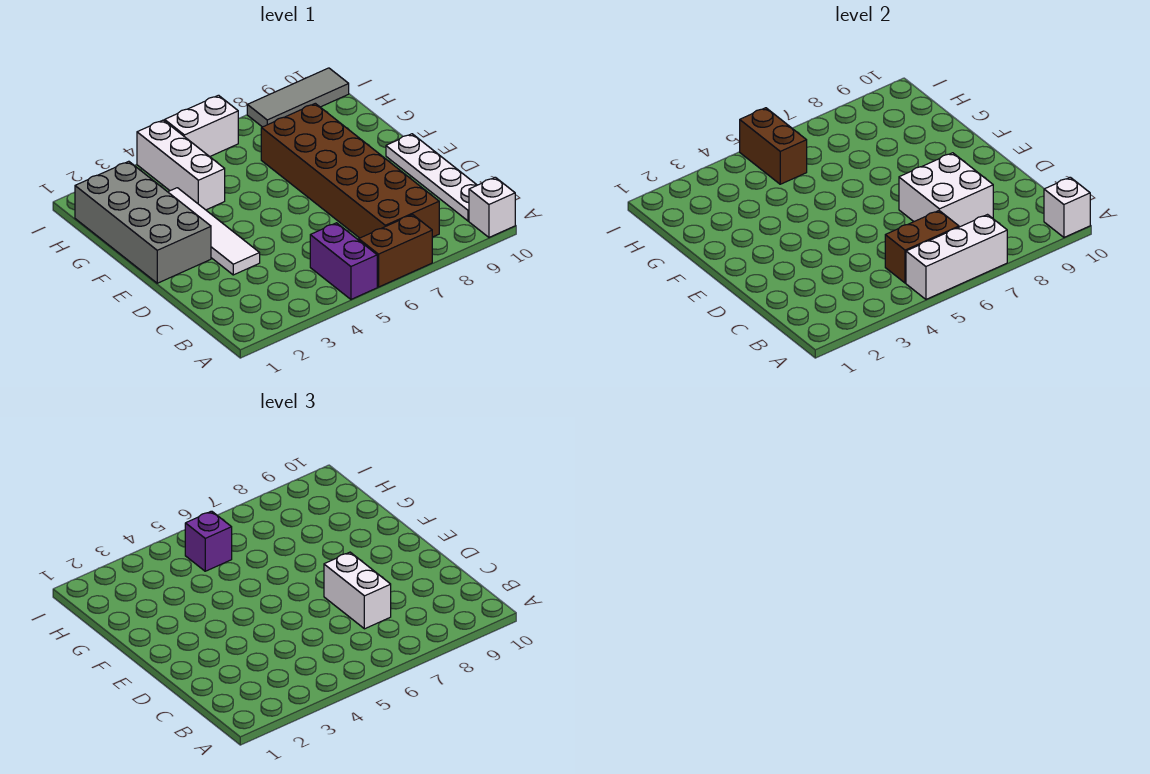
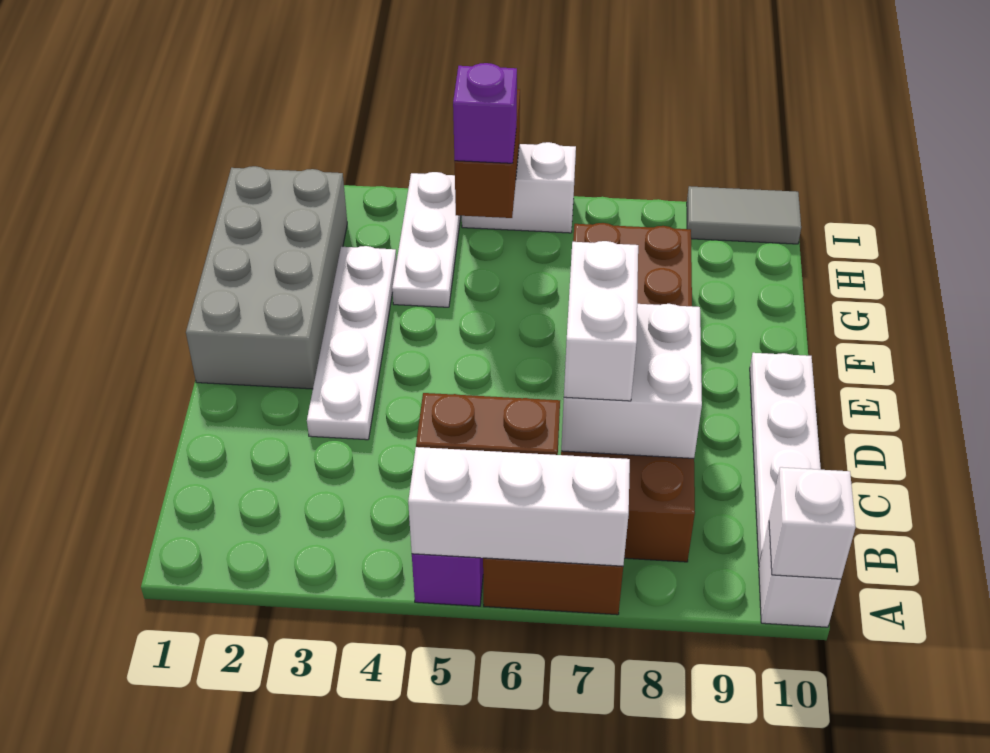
white 1x4 tile [168,188,260,275] -> white 1x4 plate [307,246,397,440]
white 1x3 brick [137,120,225,210] -> white 1x3 plate [392,172,461,307]
grey 1x3 tile [247,68,349,127] -> grey 1x2 tile [687,186,801,244]

